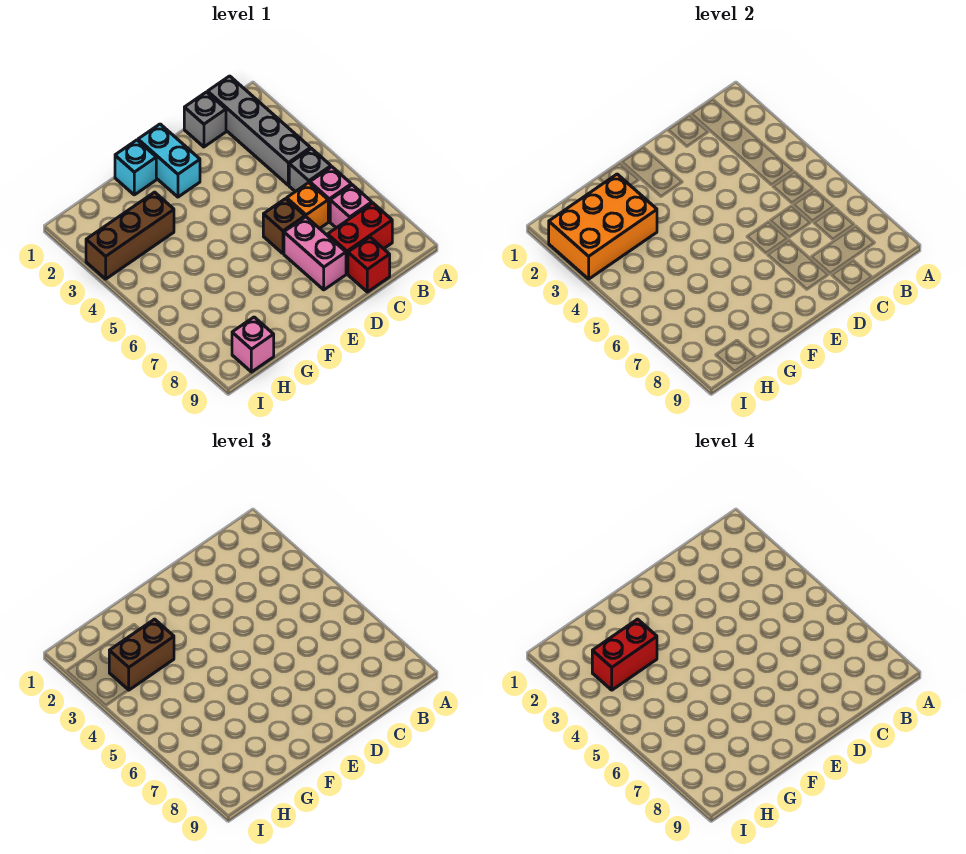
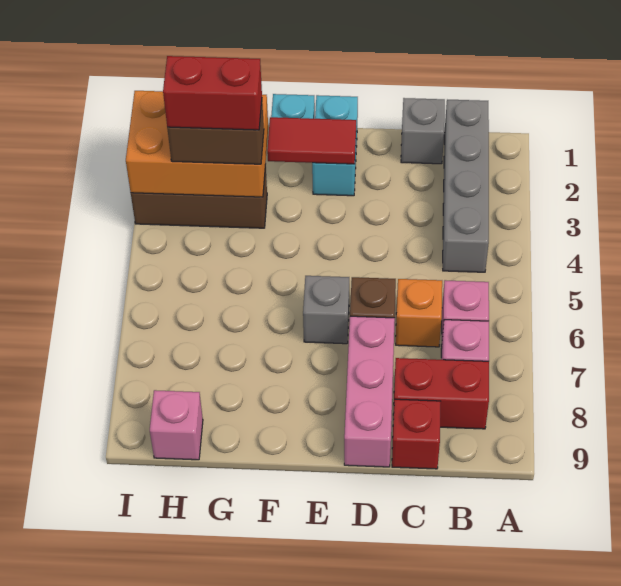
grey 1x1 brick [289,149,331,192] -> grey 1x1 brick moved to [303,276,349,344]
pink 1x2 brick [284,217,346,290] -> pink 1x3 brick [344,316,395,467]
none -> red 1x2 tile [267,117,356,164]

